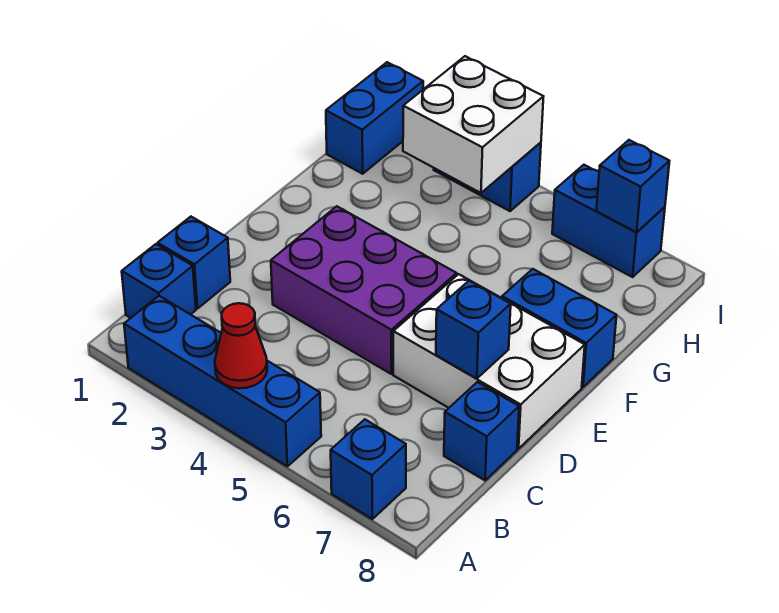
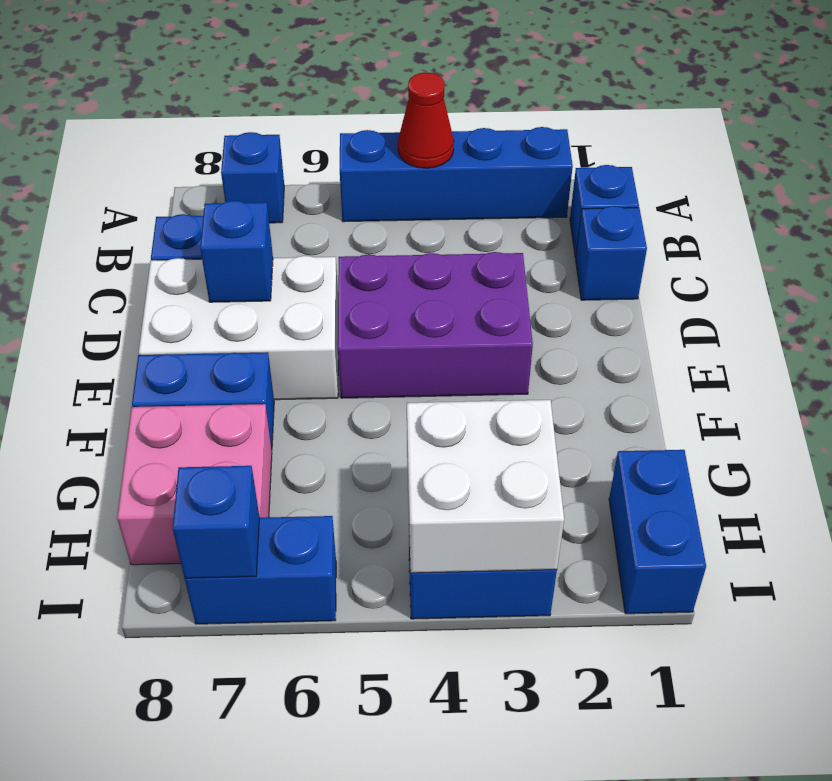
none -> pink 2x2 brick [117,404,272,565]

